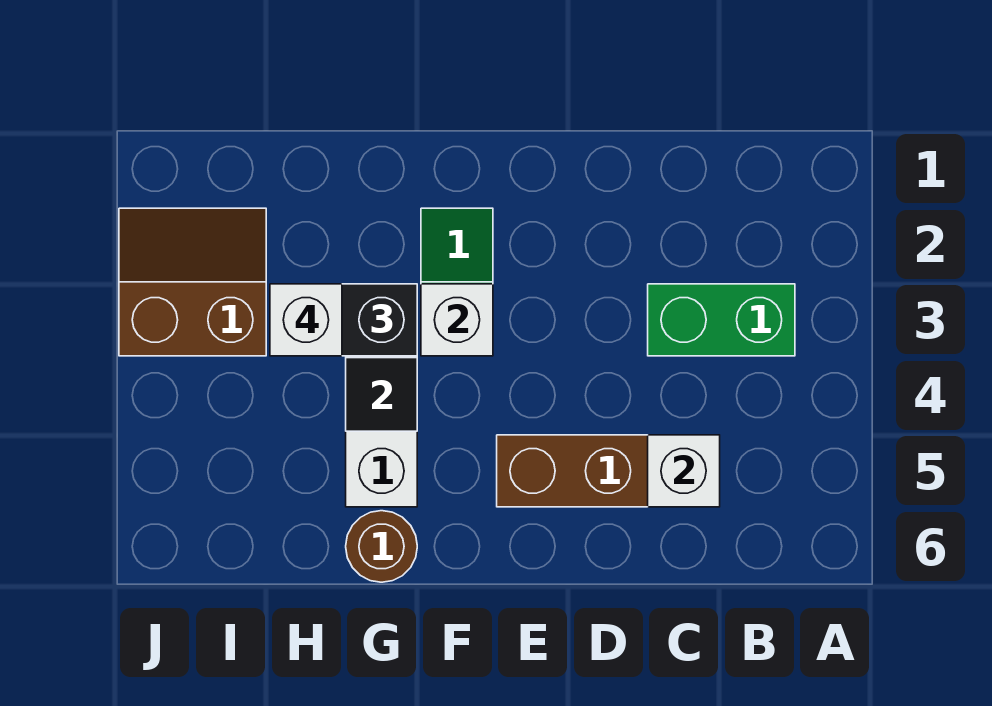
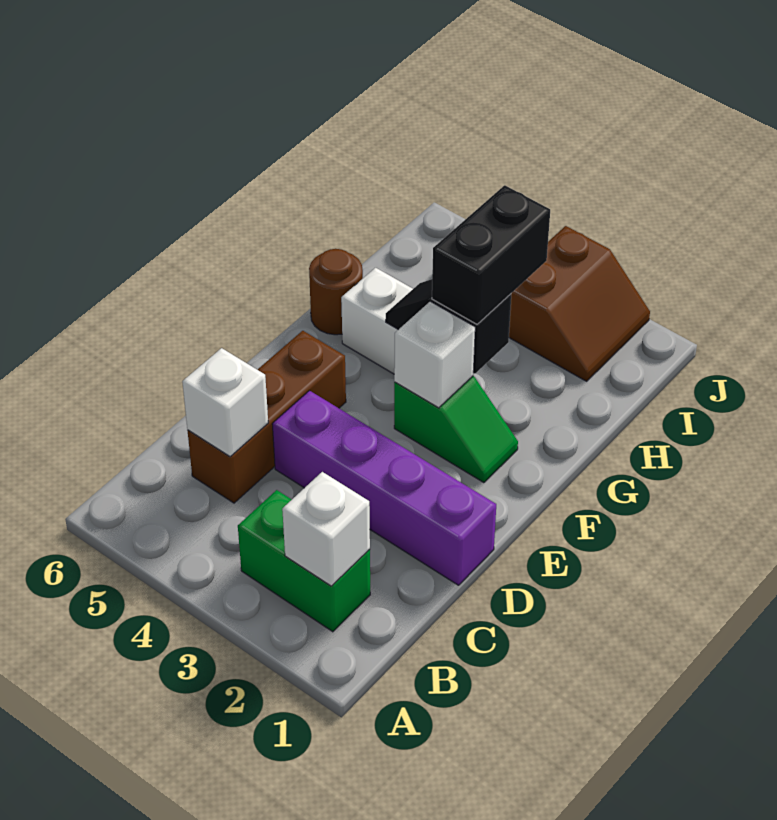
green 1x2 brick [648,284,795,356] -> green 1x2 brick turned to [238,490,370,632]
none -> purple 1x4 brick [272,391,496,585]
white 1x1 brick [270,284,342,356] -> white 1x1 brick moved to [282,472,370,586]

